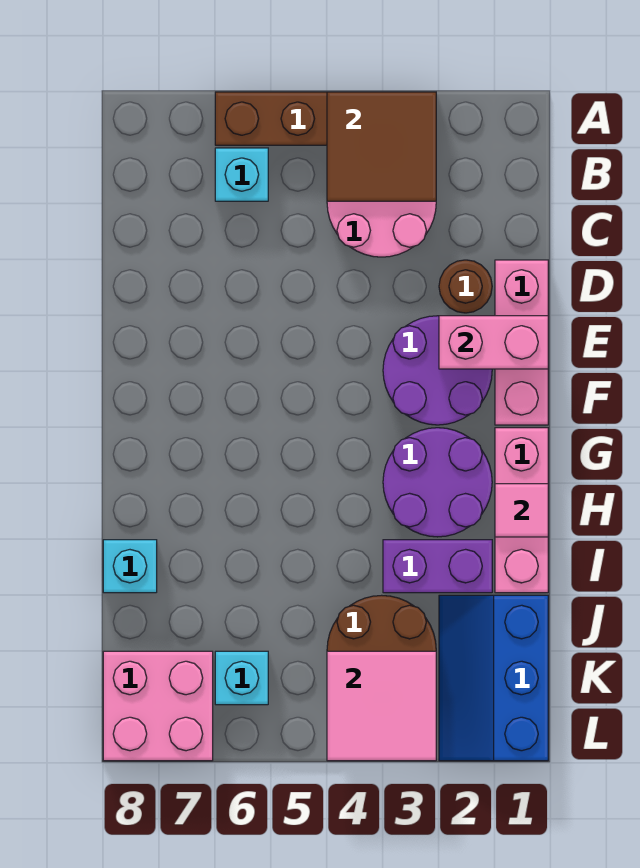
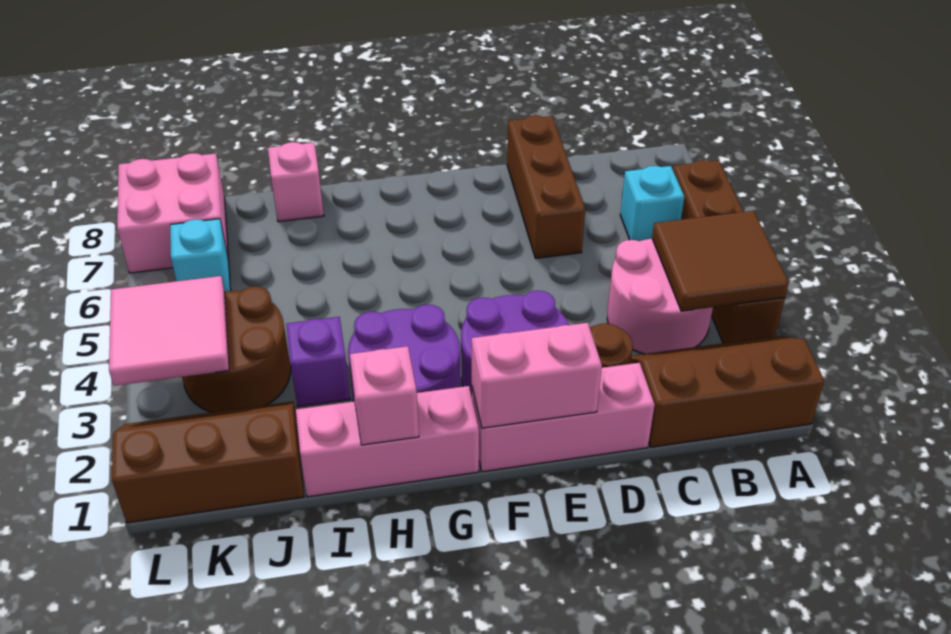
none -> brown 2x3 slope [631,336,824,447]
none -> brown 1x3 brick [507,115,585,258]
pink 1x2 brick [439,316,548,369] -> pink 1x2 brick turned to [472,323,602,428]
pink 1x1 tile [495,484,548,537] -> pink 1x1 brick [350,346,419,445]
purple 1x2 brick [383,540,492,593] -> purple 1x1 brick [286,317,350,407]
cyan 1x1 brick [103,540,157,593] -> pink 1x1 brick [268,142,324,222]
blue 2x3 slope [439,595,548,761] -> brown 2x3 slope [112,401,304,523]

